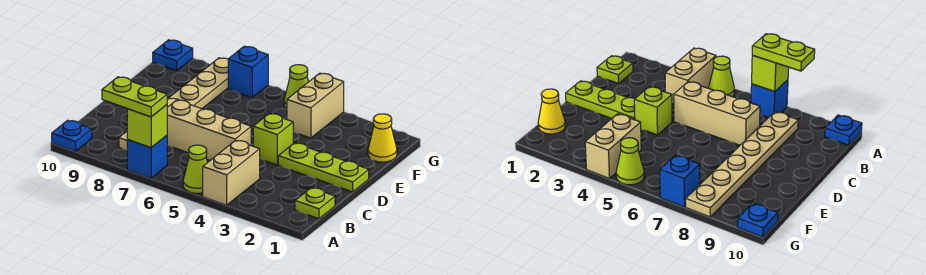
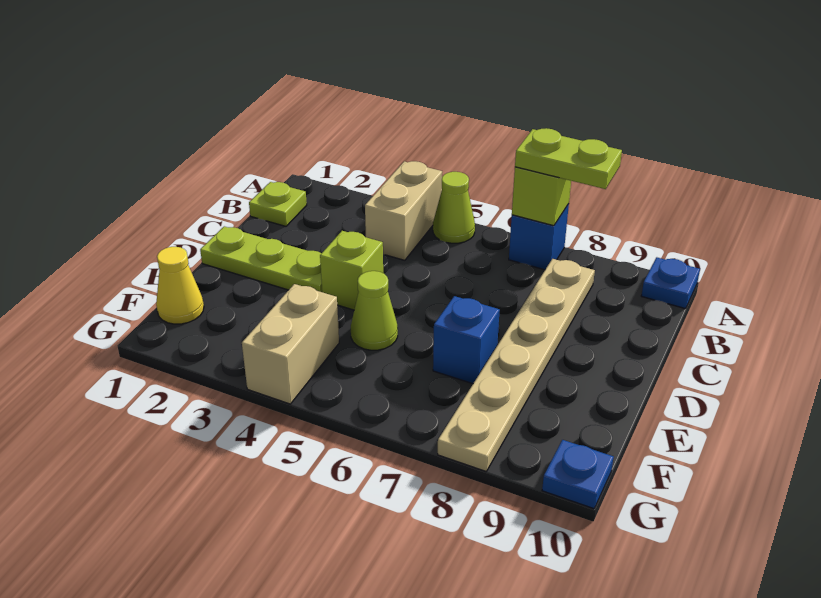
tan 1x3 brick [167,100,251,160] -> none
lime 1x1 cone [284,65,308,109] -> lime 1x1 cone moved to [351,271,398,350]
blue 1x1 brick [228,46,268,98] -> blue 1x1 brick moved to [433,296,500,384]

